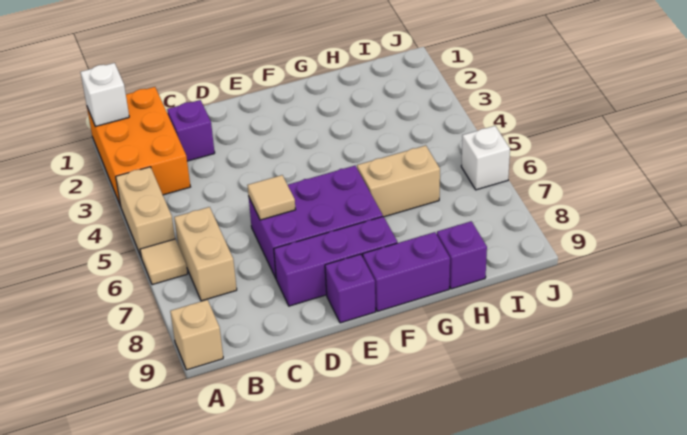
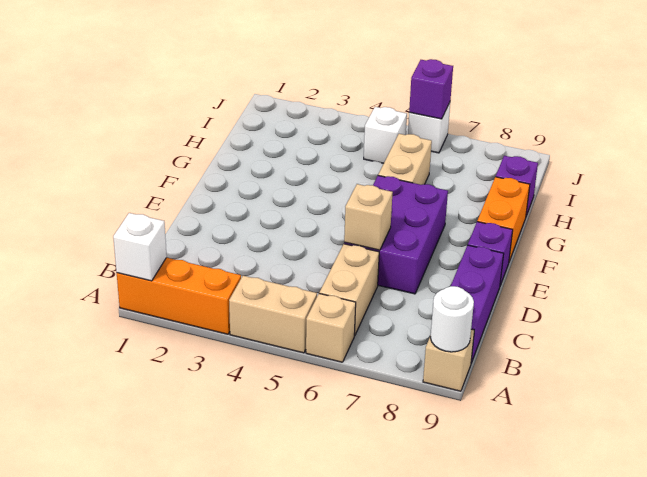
orange 2x3 brick [87,87,190,206] -> orange 1x3 brick [117,258,241,334]
tan 1x1 tile [140,239,188,285] -> tan 1x1 brick [306,294,356,362]
none -> white 1x1 round brick [430,286,474,352]
tan 1x2 brick [174,207,237,301] -> tan 1x2 brick turned to [319,244,379,336]
purple 1x1 brick [167,100,215,161] -> purple 1x1 brick moved to [409,59,453,119]
tan 1x1 tile [247,175,296,220] -> tan 1x1 brick [344,184,393,250]
purple 1x3 brick [274,217,397,306] -> purple 1x3 brick moved to [451,245,504,363]
purple 1x2 brick [363,232,450,311] -> orange 1x2 brick [477,177,530,261]
none -> white 1x1 brick [364,107,407,163]

